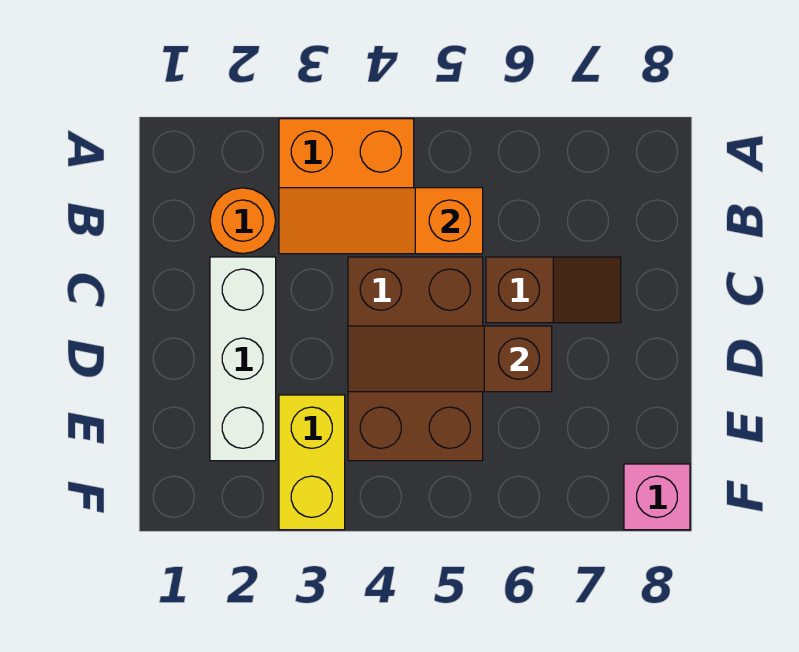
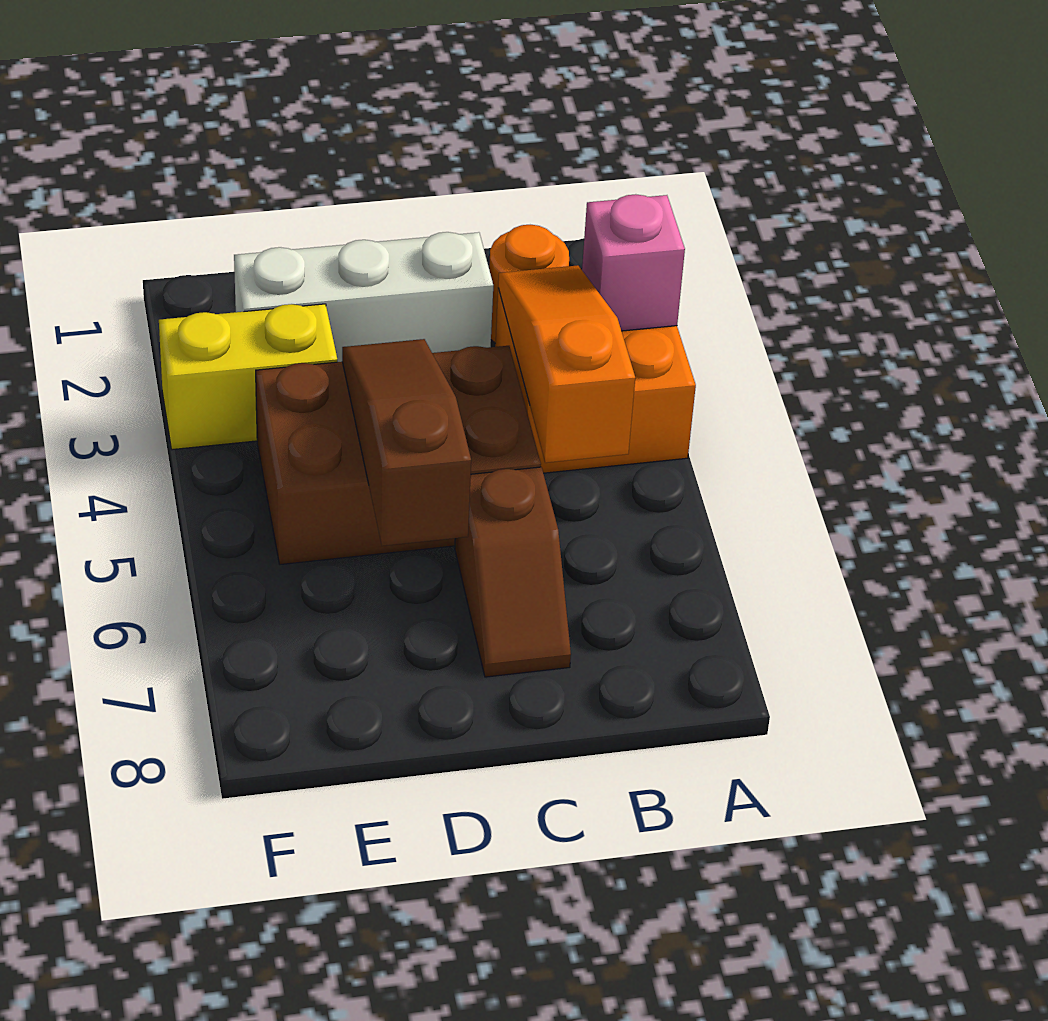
pink 1x1 brick [624,464,690,530] -> pink 1x1 brick moved to [582,194,685,331]

